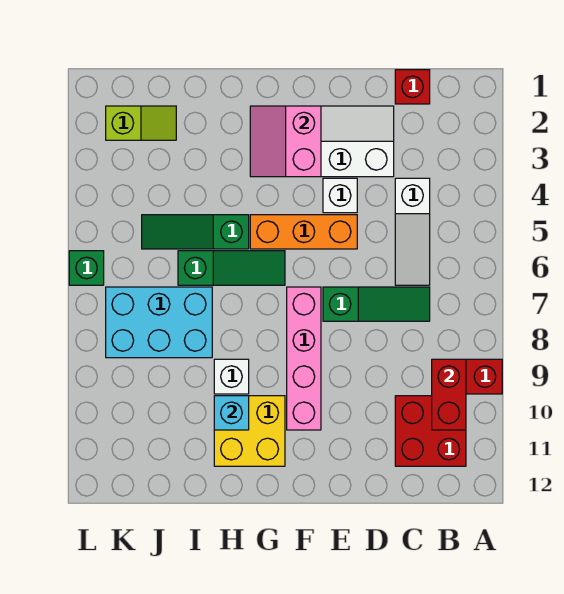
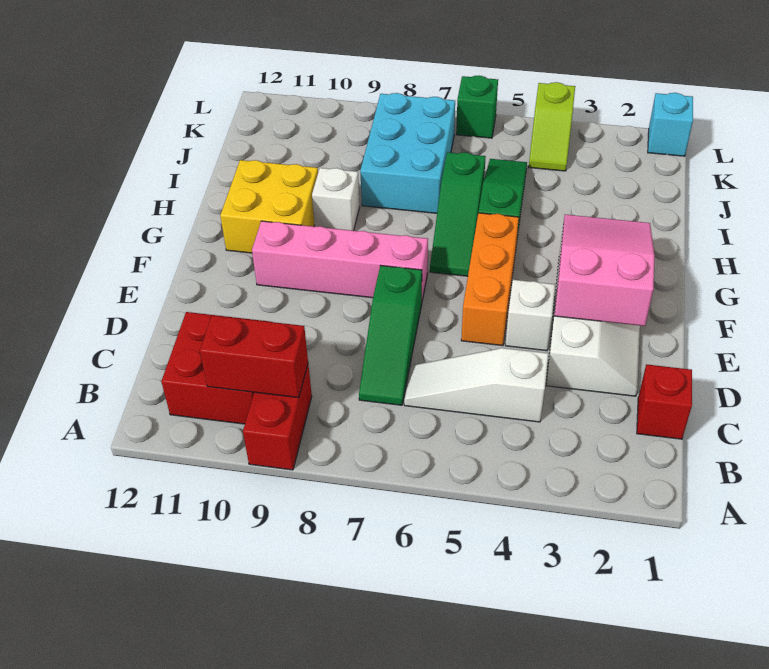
pink 2x2 slope [250,106,321,177] -> pink 2x3 slope [554,214,655,326]
cyan 1x1 brick [214,396,249,430] -> cyan 1x1 brick moved to [648,93,693,156]
lime 1x2 slope [106,106,176,140] -> lime 1x2 slope moved to [529,82,575,171]

